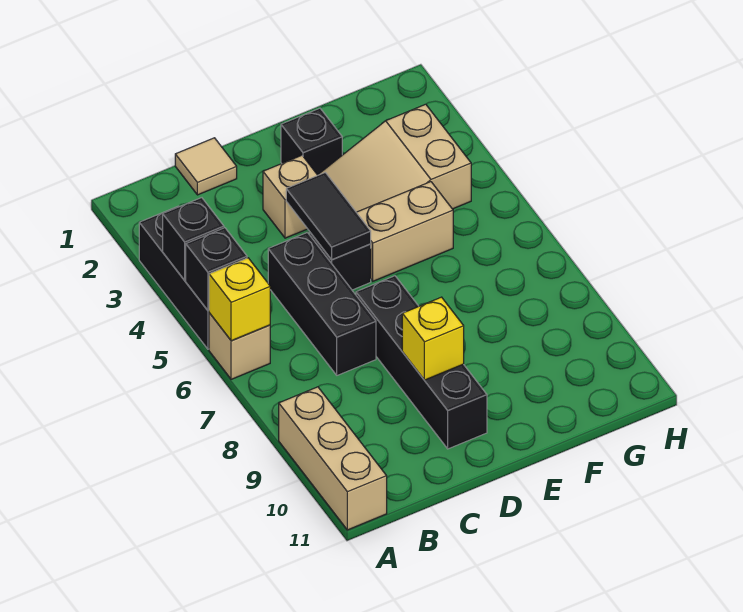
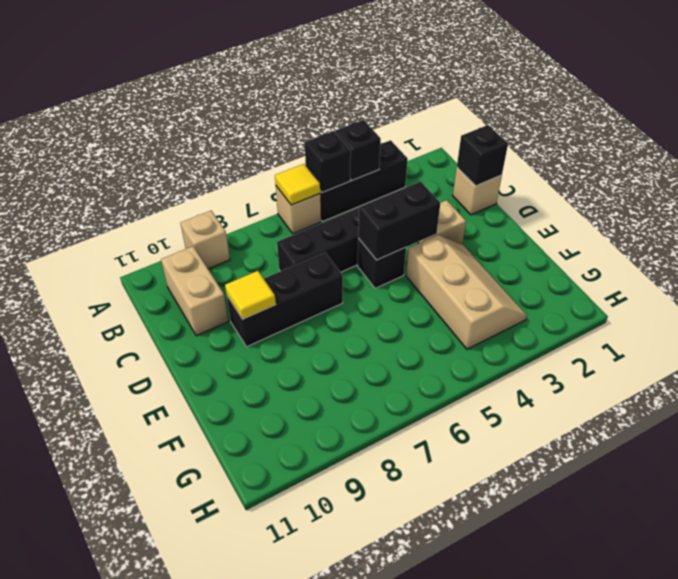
yellow 1x1 brick [209,258,270,341] -> yellow 1x1 tile [275,164,321,205]
tan 1x3 brick [279,387,387,530] -> tan 1x1 brick [180,211,230,269]
tan 1x1 tile [175,138,237,195] -> tan 1x1 brick [453,167,502,215]
black 1x2 tile [286,173,371,260] -> black 1x2 brick [358,182,440,260]
black 1x4 brick [356,276,487,449] -> black 1x3 brick [227,252,343,347]
yellow 1x1 brick [402,297,464,380] -> yellow 1x1 tile [225,271,276,319]
black 1x1 brick [281,108,342,175] -> black 1x1 brick moved to [457,125,508,186]
tan 2x3 slope [318,104,471,212] -> tan 2x3 slope turned to [406,235,527,349]
tan 1x2 brick [356,182,453,281] -> tan 1x2 brick moved to [161,246,228,336]

